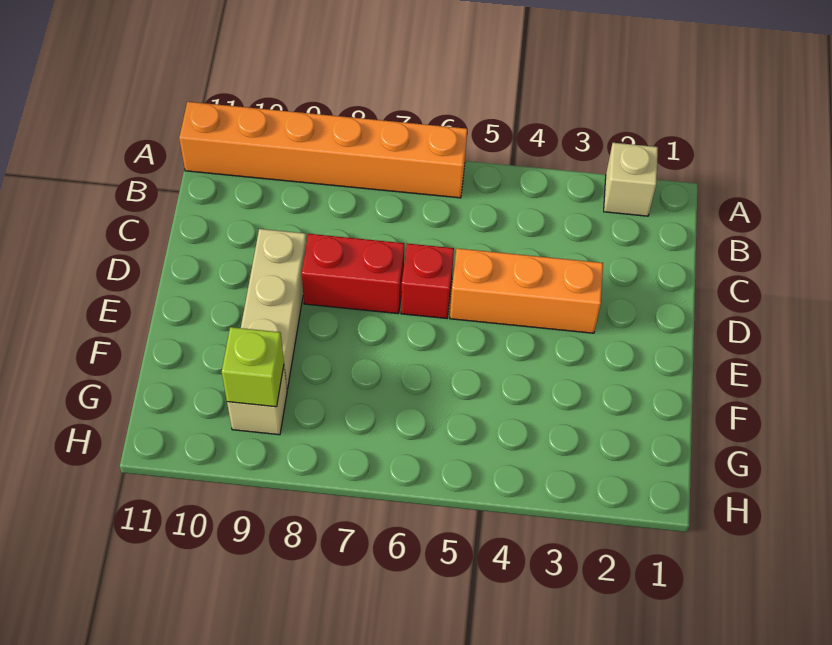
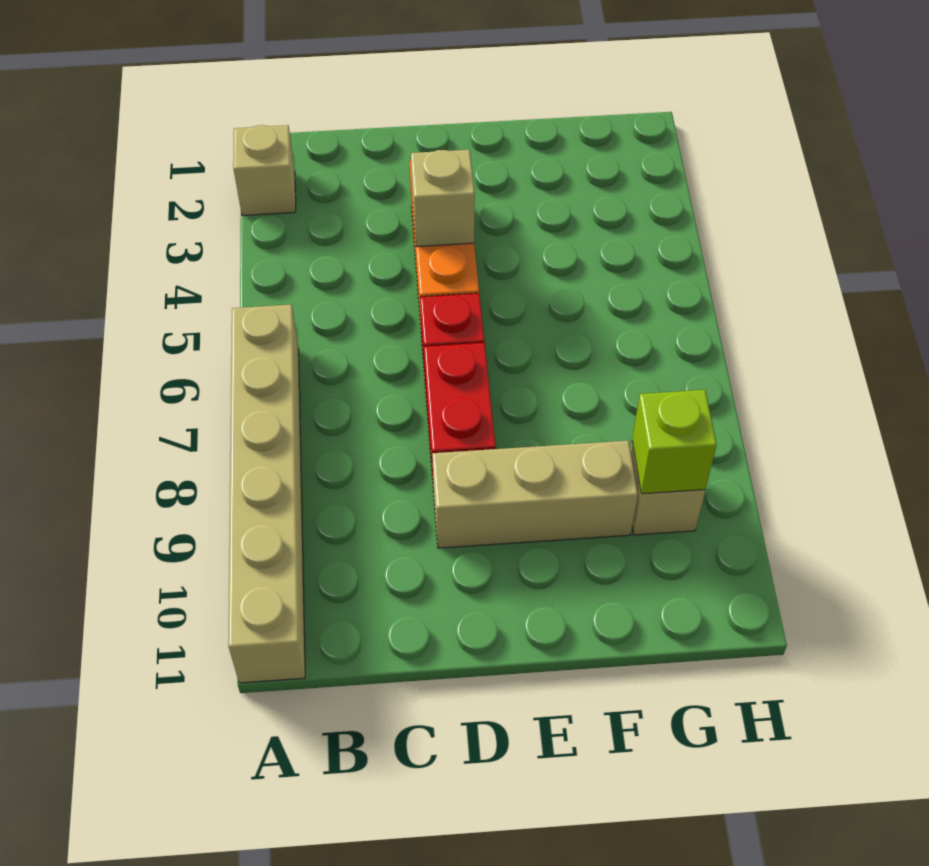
orange 1x6 brick [179,102,467,198] -> tan 1x6 brick [228,305,305,683]
none -> tan 1x1 brick [411,150,475,247]

